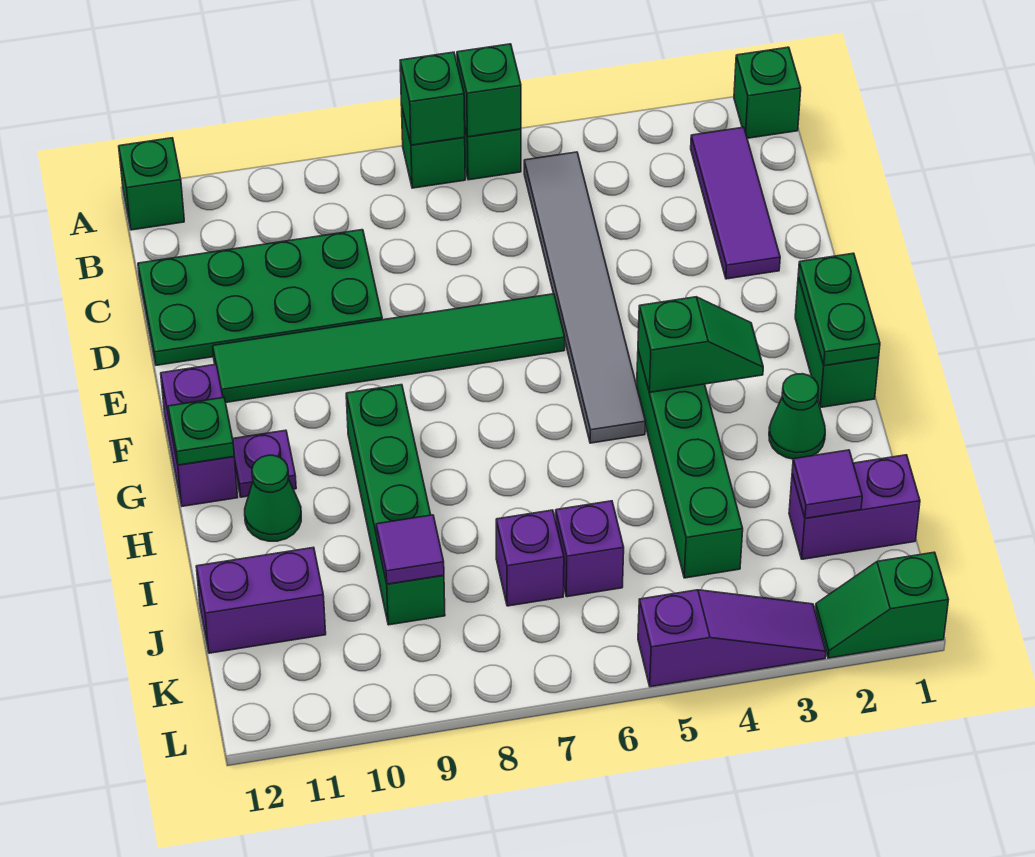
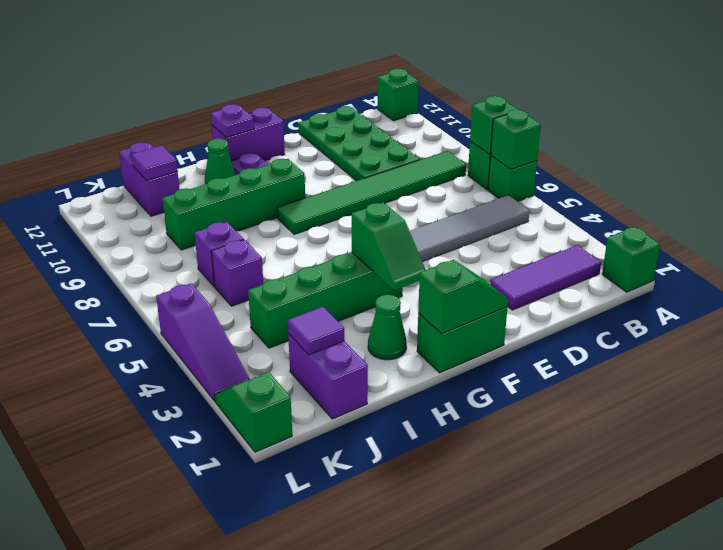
green 1x6 tile [213,294,565,402] -> green 1x6 tile turned to [277,151,466,234]
green 1x2 plate [798,253,880,366] -> green 1x2 slope [418,260,508,334]
green 1x1 plate [168,398,234,465] -> purple 1x1 plate [211,104,254,137]
purple 1x1 tile [376,515,444,584] -> purple 1x1 tile moved to [131,145,177,181]

